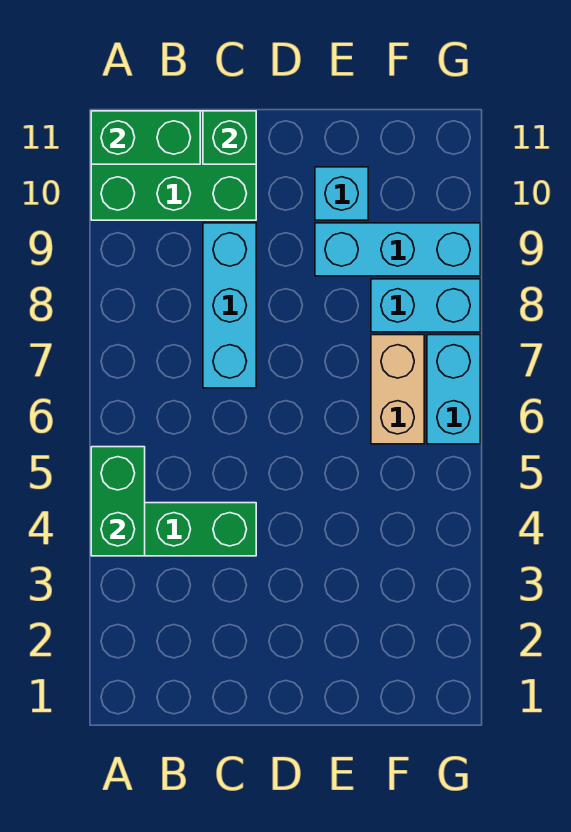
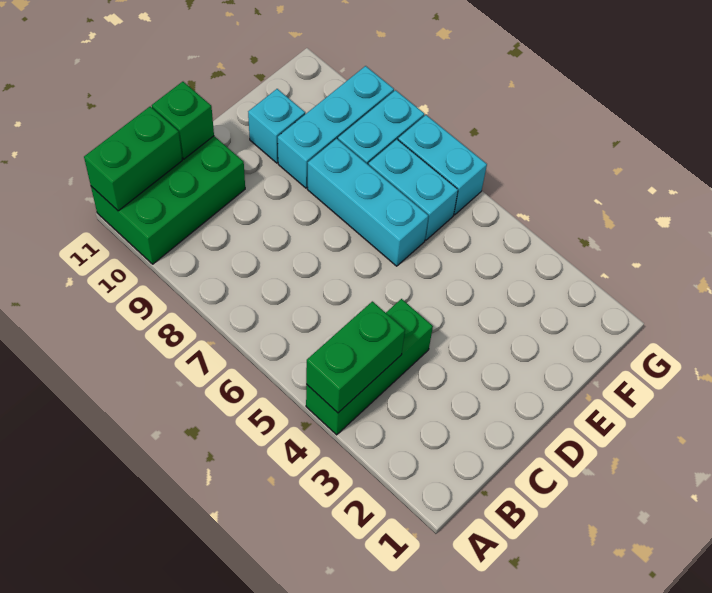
green 1x2 brick [91,447,145,556] -> green 1x2 brick turned to [306,301,405,413]
cyan 1x3 brick [203,223,256,388] -> cyan 1x3 brick moved to [307,139,428,266]
tan 1x2 brick [371,335,424,444] -> cyan 1x2 brick [369,139,458,240]

